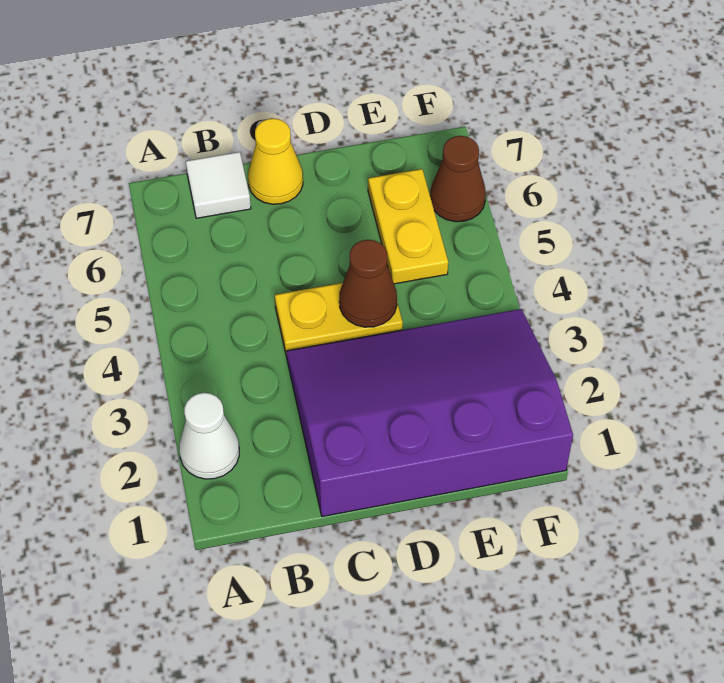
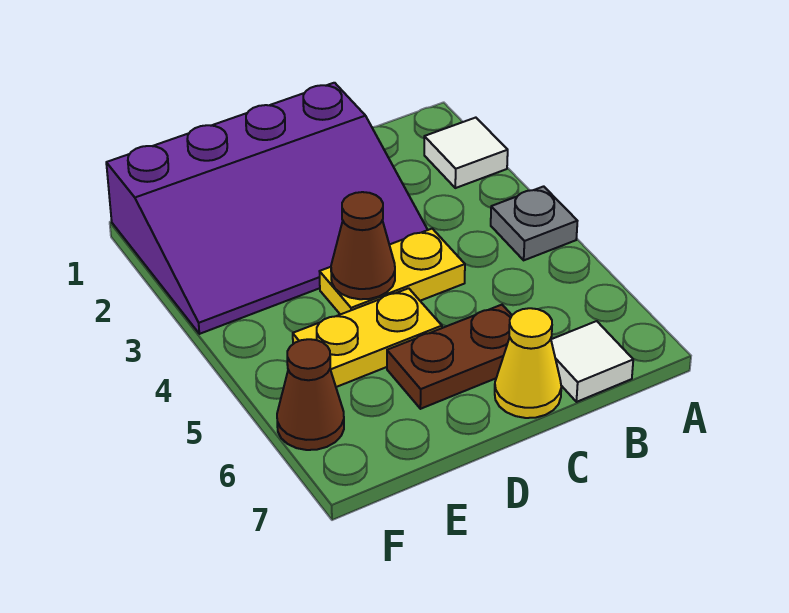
white 1x1 cone [179,393,239,479] -> white 1x1 tile [424,118,508,188]
none -> grey 1x1 plate [491,186,577,260]
none -> brown 1x2 plate [387,305,512,409]
yellow 1x2 plate [368,169,448,284] -> yellow 1x2 plate turned to [293,288,442,387]

